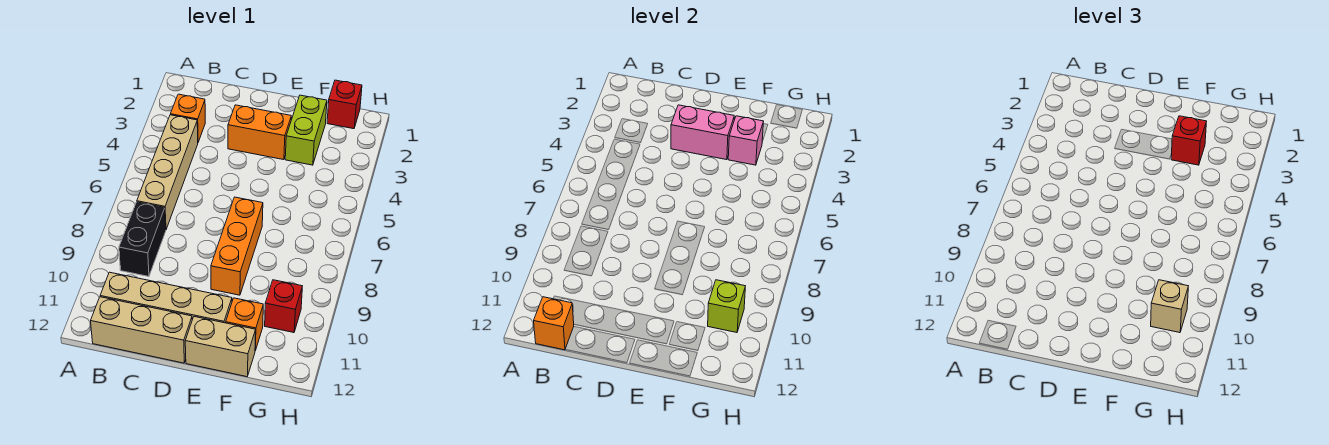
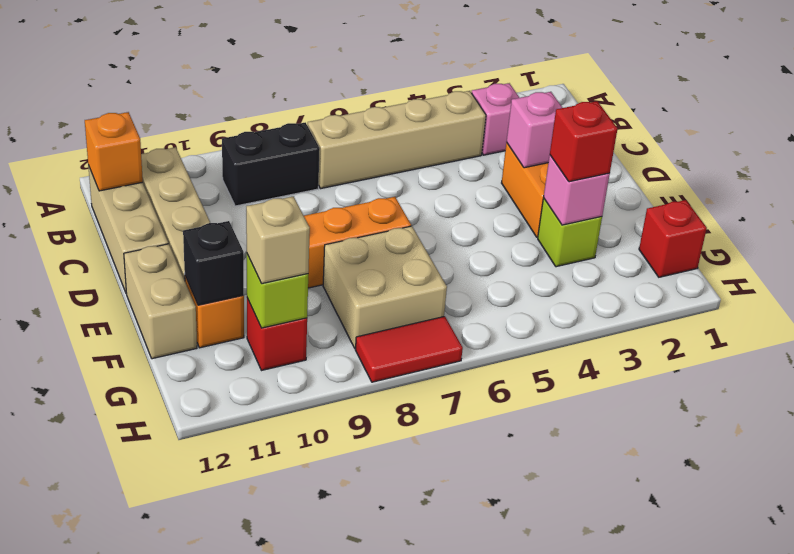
orange 1x1 brick [170,94,205,142] -> pink 1x1 brick [472,83,519,155]
pink 1x2 brick [671,105,734,160] -> pink 1x1 brick [506,92,562,168]
lime 1x2 brick [285,95,327,165] -> lime 1x1 brick [538,198,602,267]
none -> tan 2x2 brick [323,226,447,349]
none -> black 1x1 brick [183,221,244,305]
none -> red 1x2 tile [356,316,463,382]

